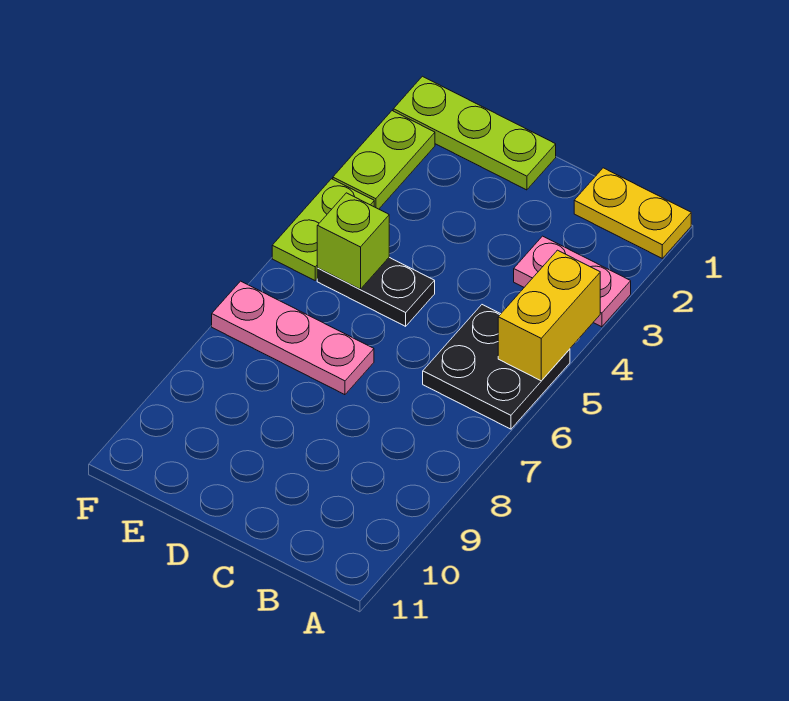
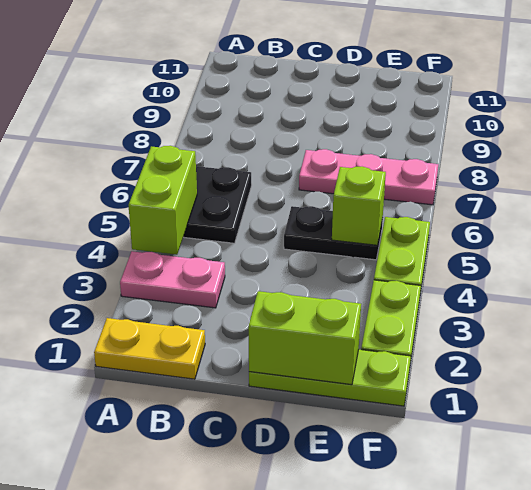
yellow 1x2 brick [498,250,600,381] -> lime 1x2 brick [128,146,197,255]
none -> lime 1x2 brick [248,291,361,385]

